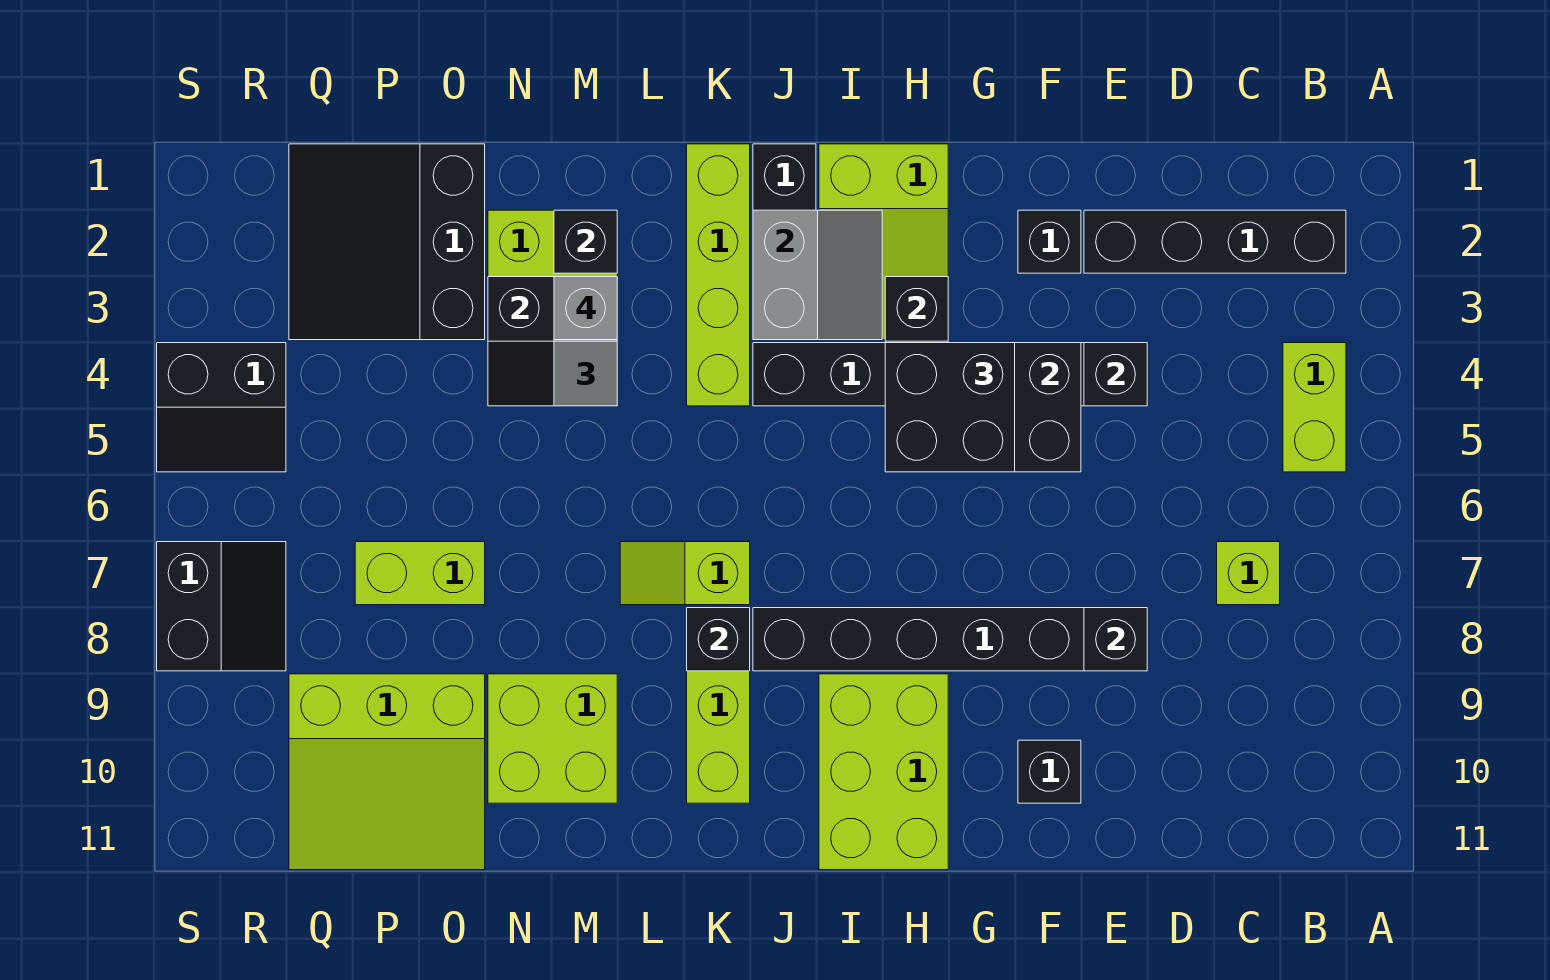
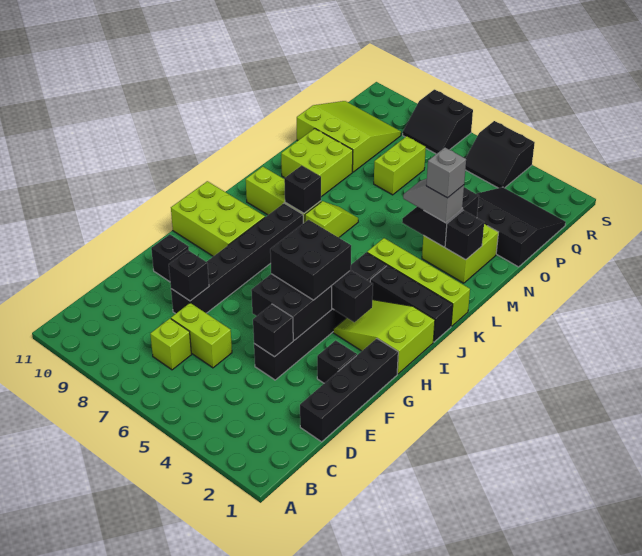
black 1x4 brick [1084,210,1346,273] -> black 1x4 brick moved to [300,339,398,442]
lime 1x2 brick [1283,343,1346,472] -> lime 1x2 brick moved to [171,303,232,368]
grey 2x2 slope [753,210,882,340] -> none
lime 3x3 slope [289,674,485,870] -> lime 3x3 slope turned to [297,101,401,172]
black 2x2 slope [157,343,286,472] -> black 2x2 slope turned to [465,121,535,188]

